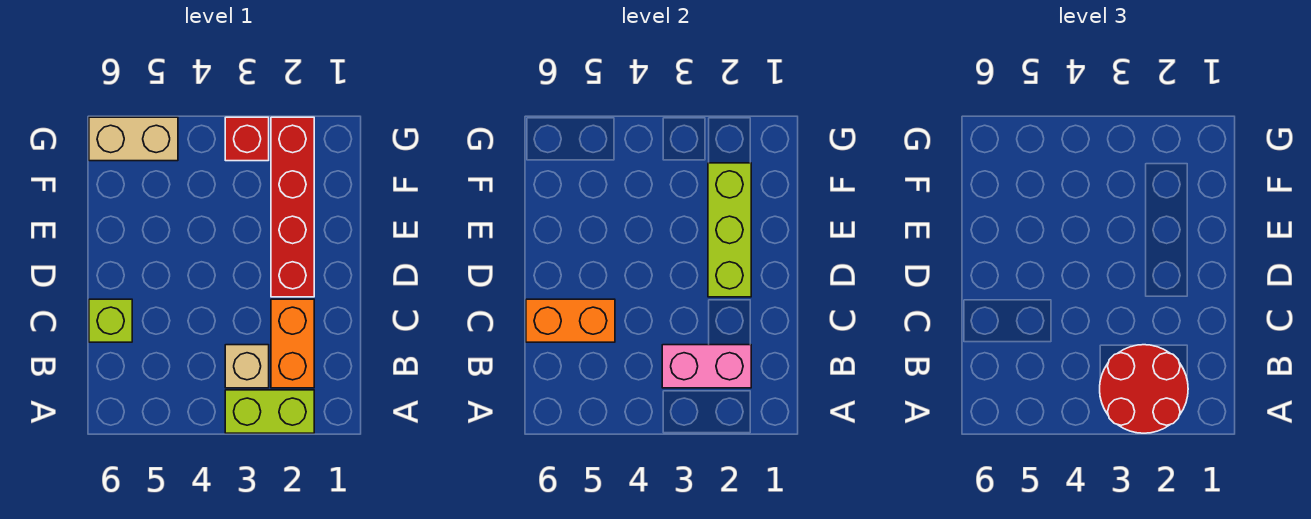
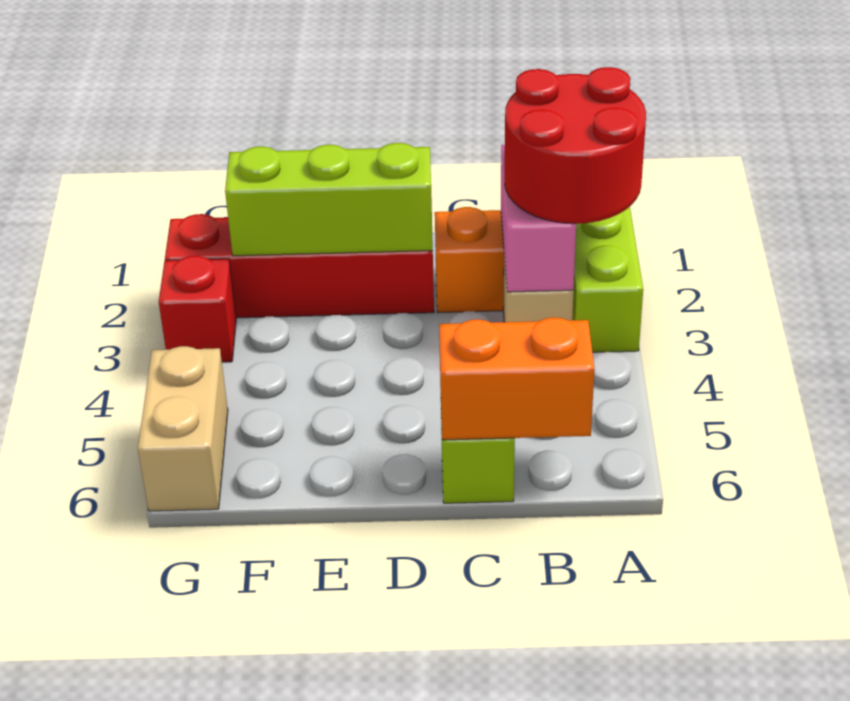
orange 1x2 brick [526,299,615,342] -> orange 1x2 brick turned to [439,318,594,440]

